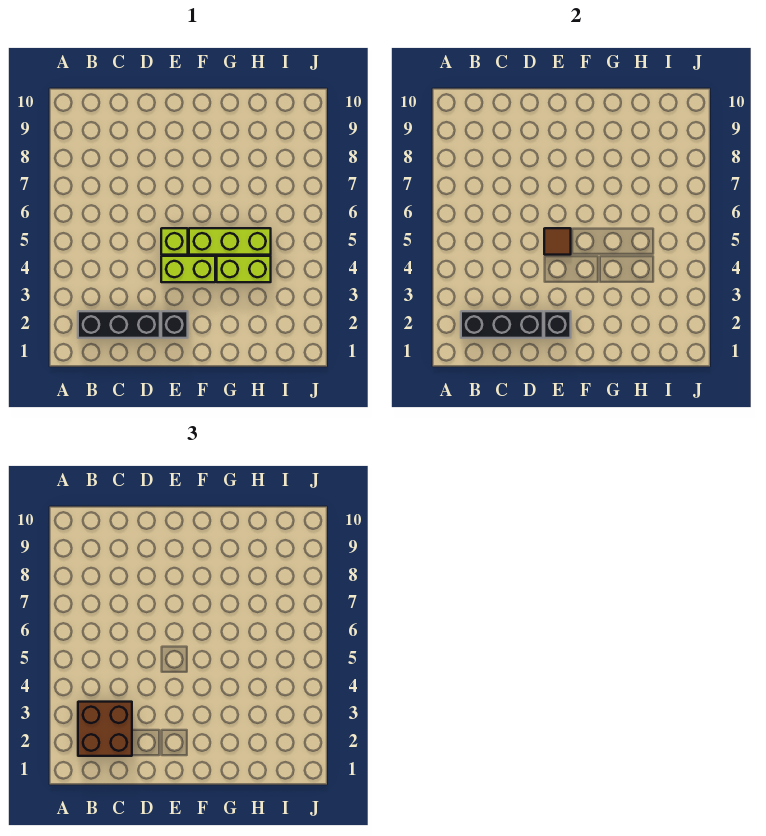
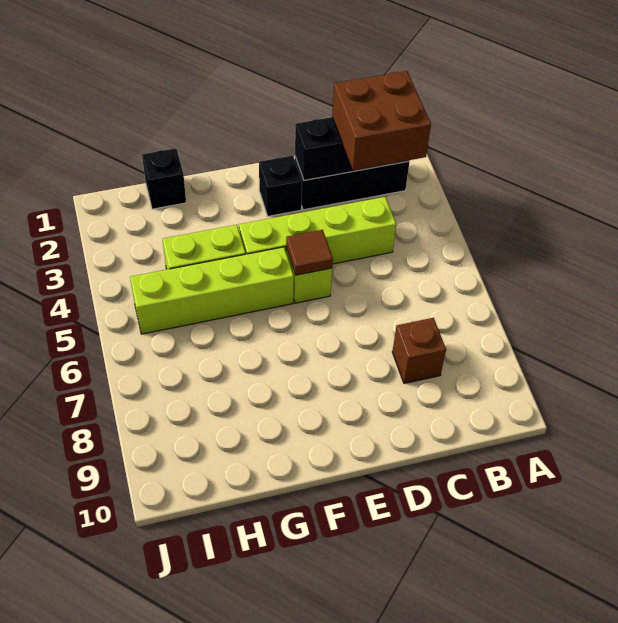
none -> brown 1x1 brick [392,318,446,383]
black 1x1 brick [544,311,571,338] -> black 1x1 brick moved to [142,148,186,209]
lime 1x2 brick [161,256,215,282] -> lime 1x4 brick [239,197,396,264]
lime 1x3 brick [189,228,271,255] -> lime 1x4 brick [130,247,294,334]

